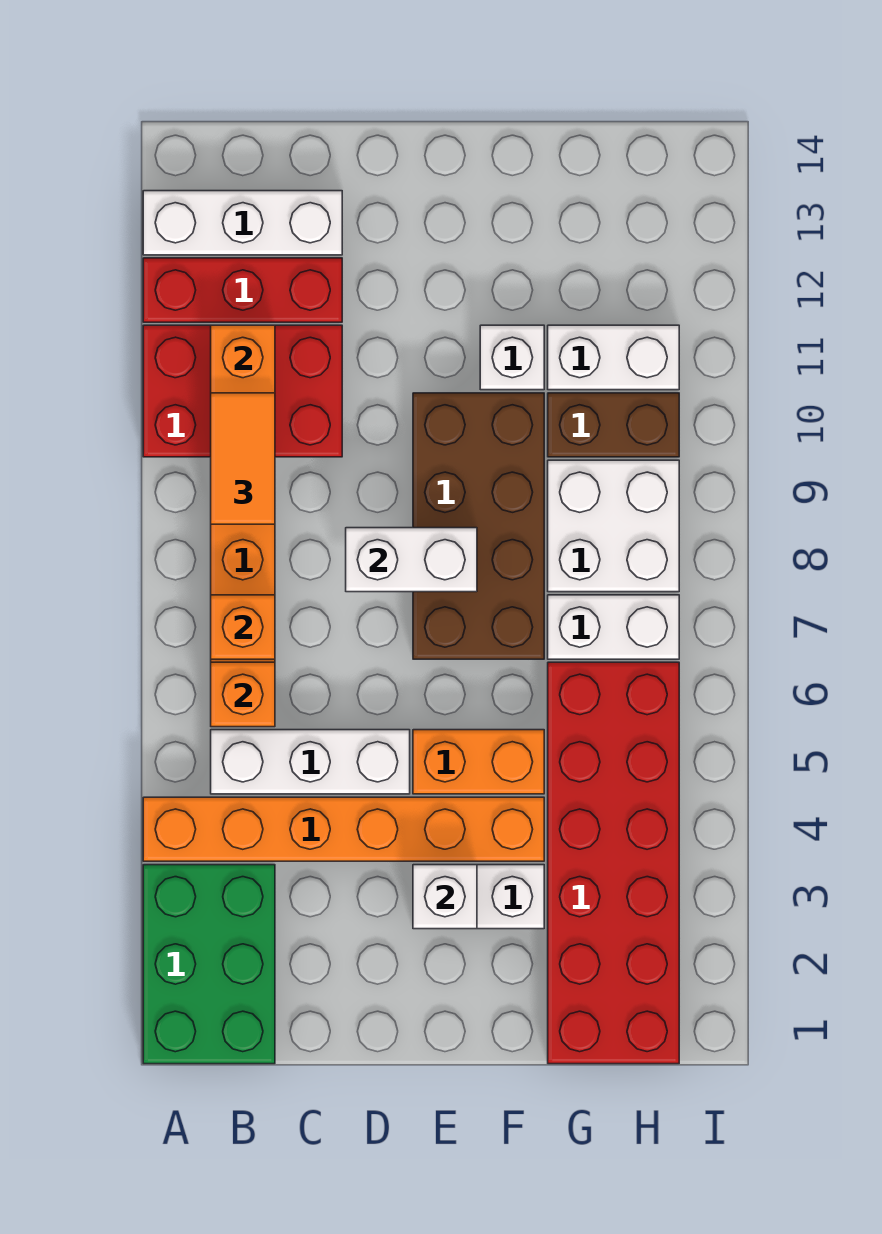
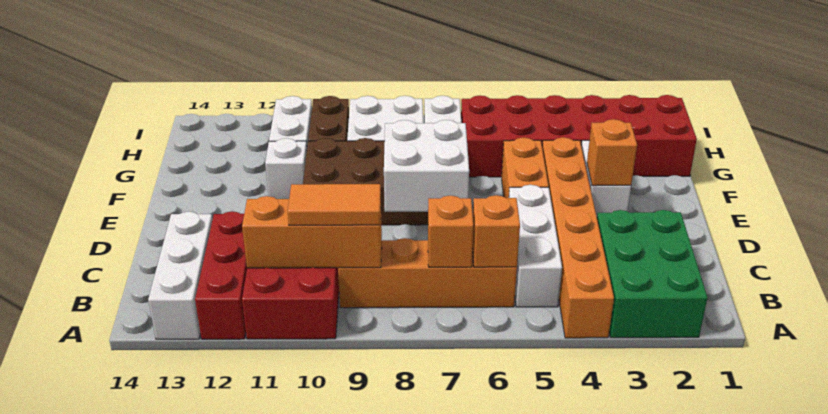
green 2x3 brick [143,865,275,1064] -> green 2x3 brick turned to [597,210,708,338]
white 1x2 brick [346,528,477,592] -> white 2x2 brick [384,120,469,212]
white 1x1 brick [413,865,477,929] -> orange 1x1 brick [587,119,637,186]

